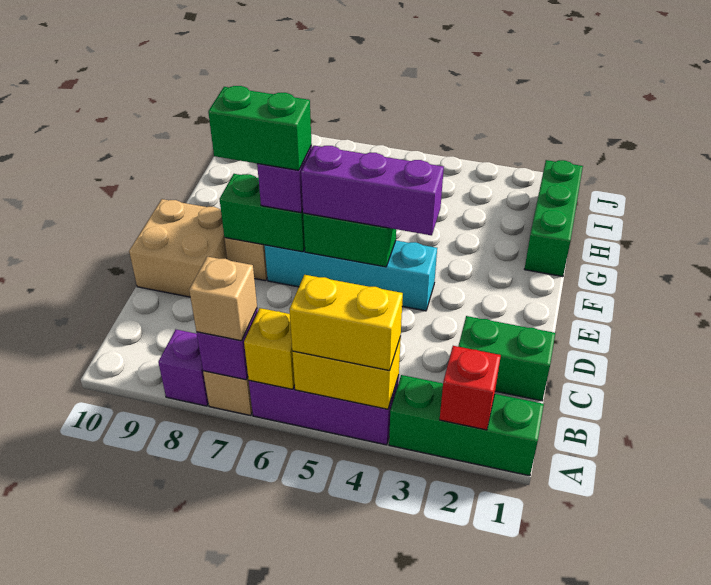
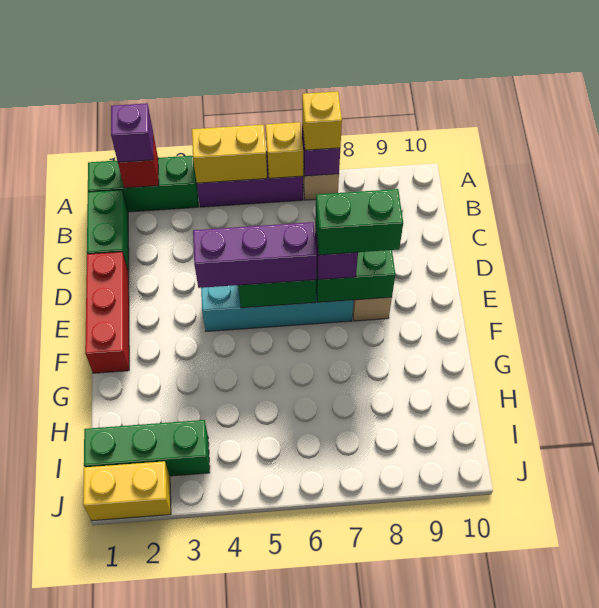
yellow 1x2 brick [289,275,403,371] -> yellow 1x2 brick moved to [83,461,171,521]
tan 1x1 brick [189,257,257,341] -> yellow 1x1 brick [302,91,342,150]
purple 1x1 brick [158,329,208,406] -> purple 1x1 brick moved to [111,103,154,162]
green 1x2 brick [458,316,555,401] -> green 1x2 brick turned to [87,190,129,272]
none -> red 1x3 brick [85,252,129,373]
tan 2x2 brick [129,199,227,297] -> none
green 1x3 brick [525,160,583,277] -> green 1x3 brick turned to [84,420,210,476]

